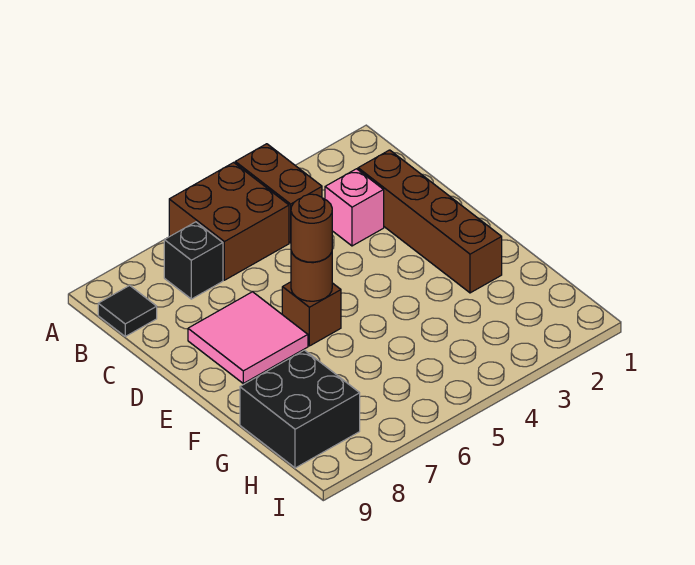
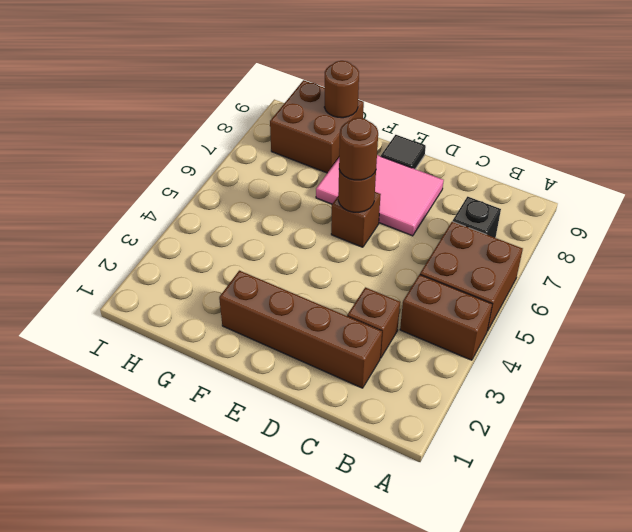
black 1x1 tile [98,286,157,336] -> black 1x1 tile moved to [381,135,426,169]
pink 1x1 brick [325,169,384,246] -> brown 1x1 brick [347,287,400,358]
pink 2x2 tile [188,292,308,383] -> pink 2x3 tile [316,155,444,236]
black 2x2 brick [240,350,360,468] -> brown 2x2 brick [270,80,364,173]
none -> brown 1x1 round brick [324,61,359,118]

